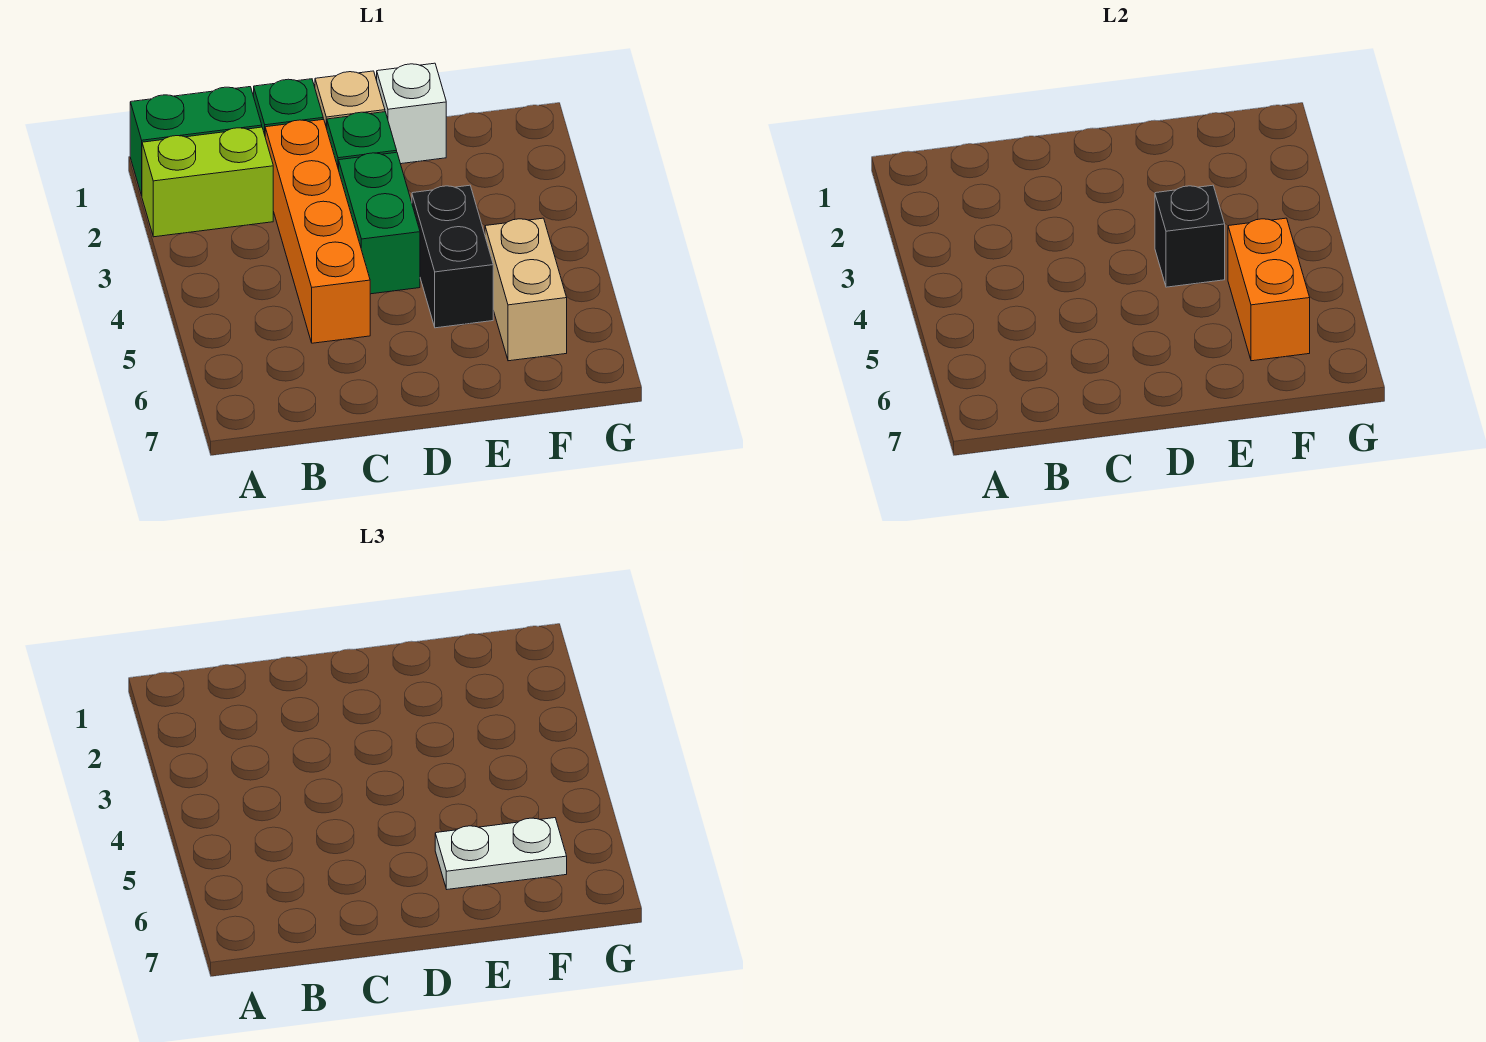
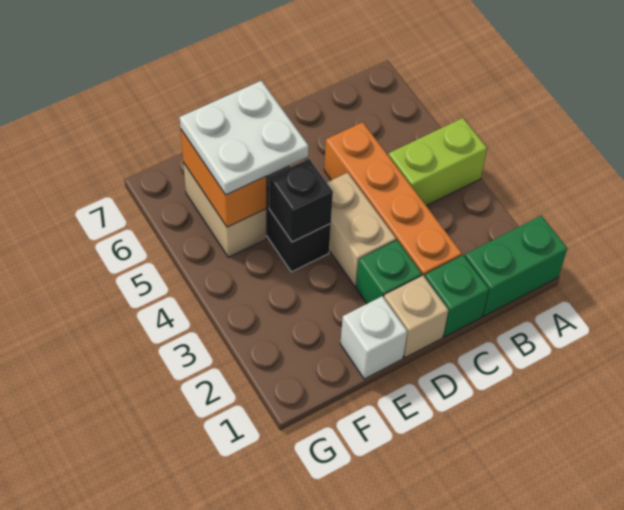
lime 1x2 brick [142,127,273,237] -> lime 1x2 brick moved to [389,118,487,206]
green 1x2 brick [339,152,420,294] -> tan 1x2 brick [327,173,396,286]
white 1x2 plate [435,818,567,889] -> white 2x2 plate [180,81,308,195]

